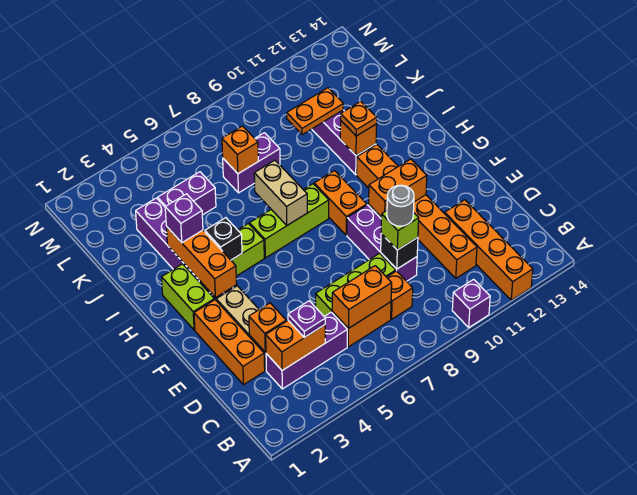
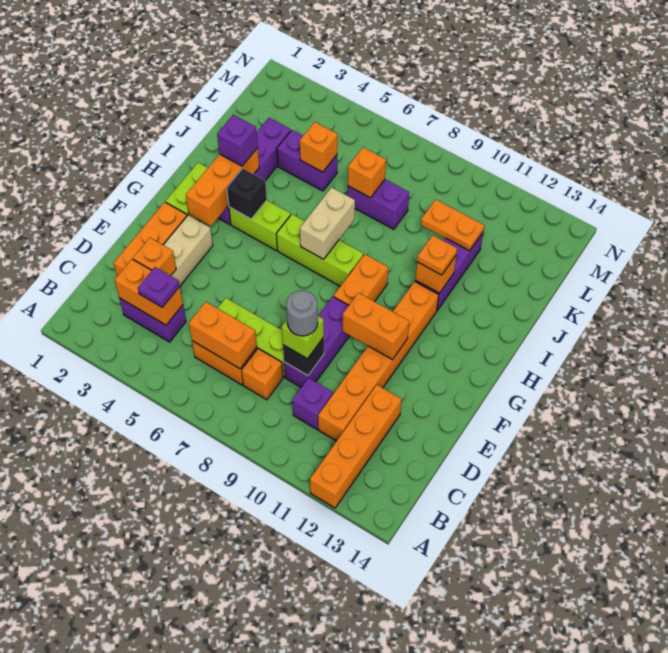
purple 1x1 brick [452,279,490,328] -> purple 1x1 brick moved to [292,378,333,429]
purple 1x3 brick [266,312,347,389] -> purple 1x2 brick [119,298,186,342]
none -> orange 1x1 brick [300,122,338,172]

